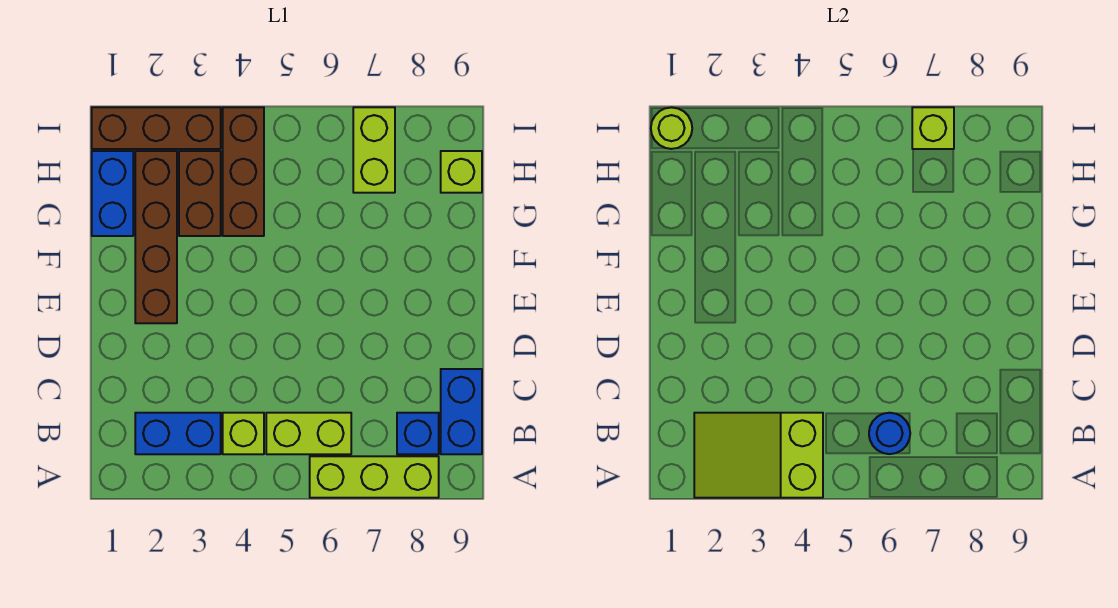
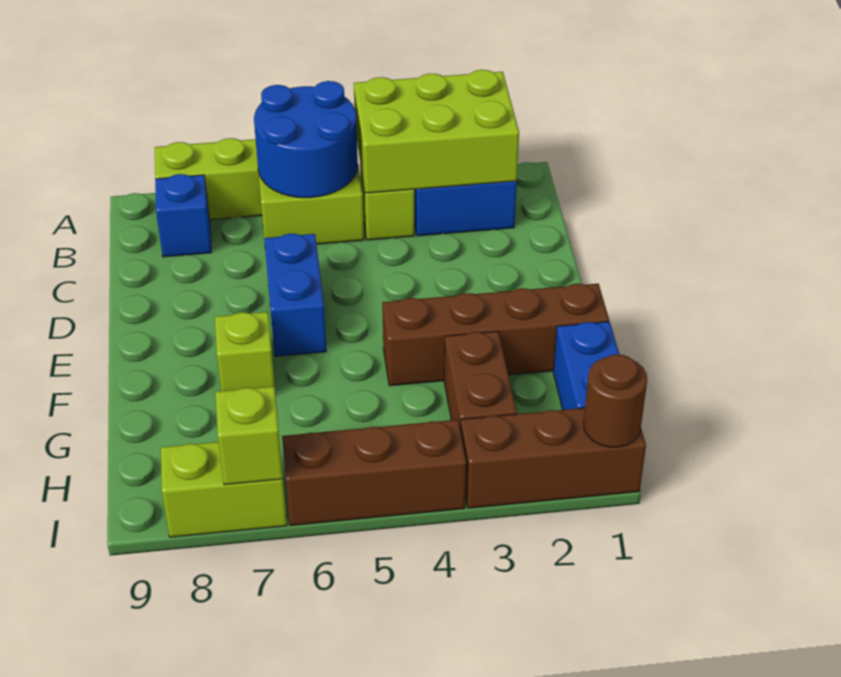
lime 2x3 slope [694,413,823,498] -> lime 2x3 brick [354,70,519,193]
blue 1x1 round brick [869,413,910,454] -> blue 2x2 round brick [254,81,358,198]
blue 1x2 brick [441,369,482,454] -> blue 1x2 brick moved to [264,234,326,356]
brown 1x4 brick [135,151,177,323] -> brown 1x4 brick turned to [382,284,609,386]
brown 1x3 brick [223,107,264,236] -> brown 1x3 brick turned to [282,420,466,526]
lime 1x2 brick [353,107,395,193] -> lime 1x2 brick turned to [161,442,287,537]
lime 1x1 brick [441,151,482,193] -> lime 1x1 brick moved to [215,312,275,391]
lime 1x1 round brick [651,107,692,149] -> brown 1x1 round brick [584,354,647,447]

